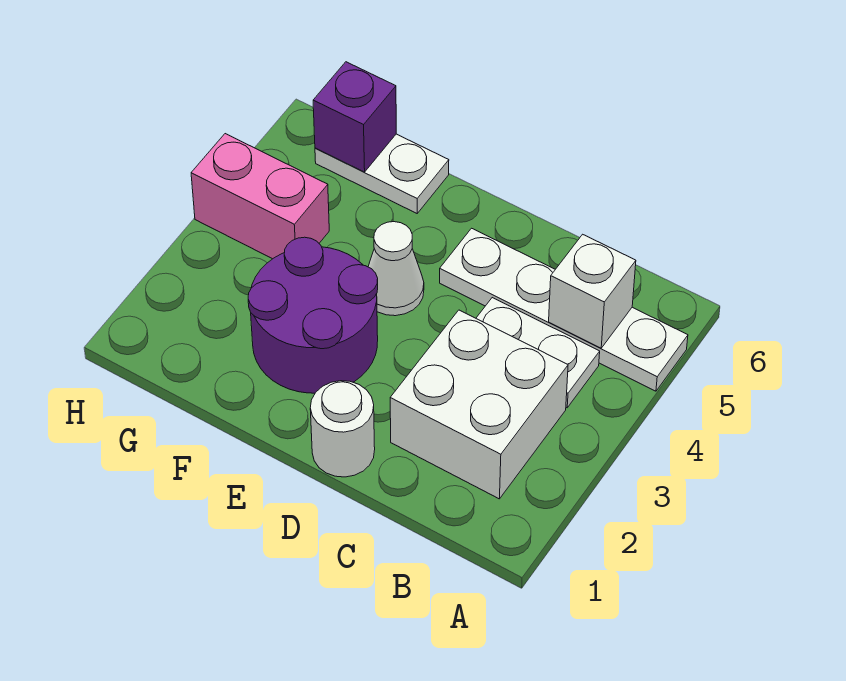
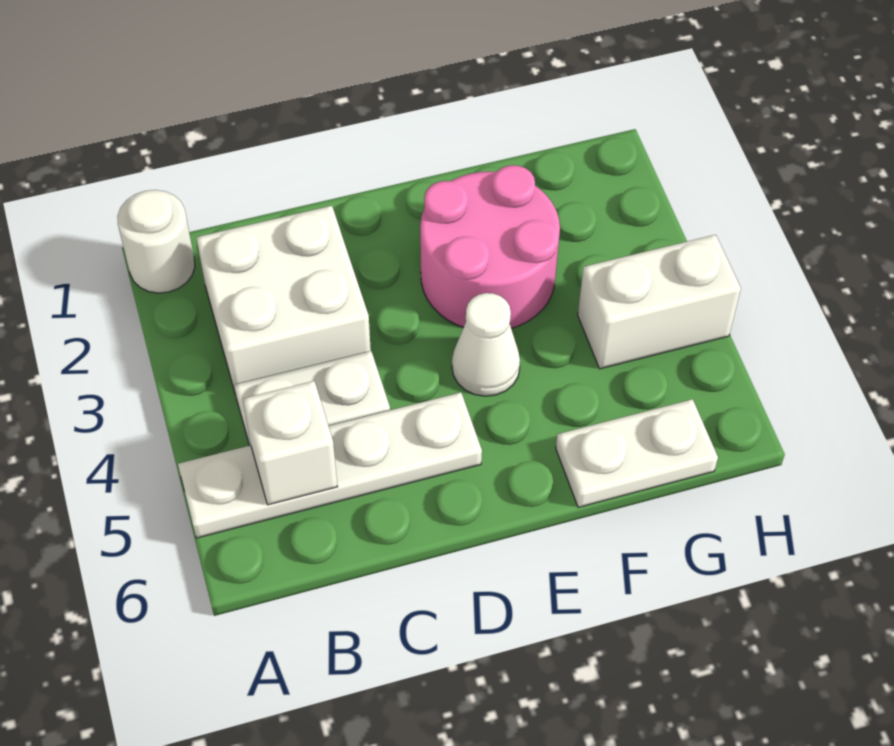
white 1x1 round brick [310,381,375,477] -> white 1x1 round brick moved to [117,190,195,293]
purple 2x2 round brick [248,237,378,393] -> pink 2x2 round brick [420,165,560,328]
pink 1x2 brick [191,134,329,259] -> white 1x2 brick [578,235,741,369]
purple 1x1 brick [313,62,396,172] -> none

